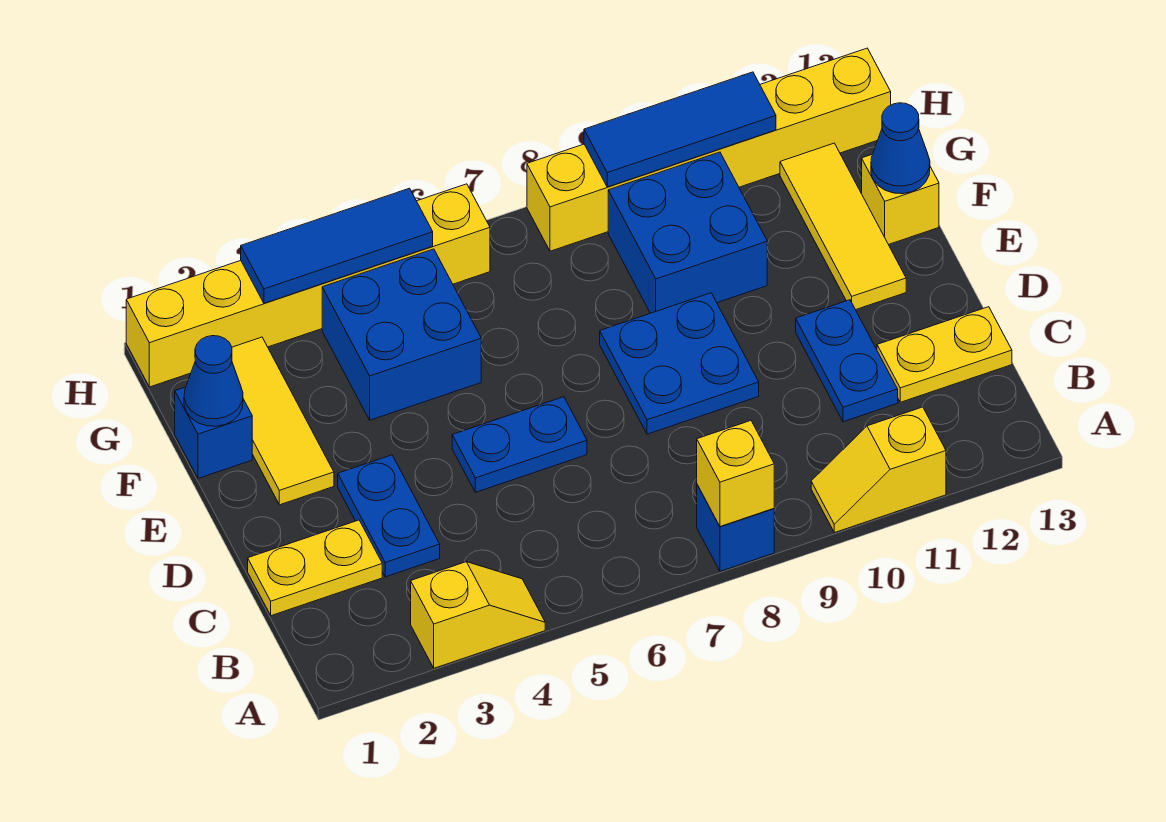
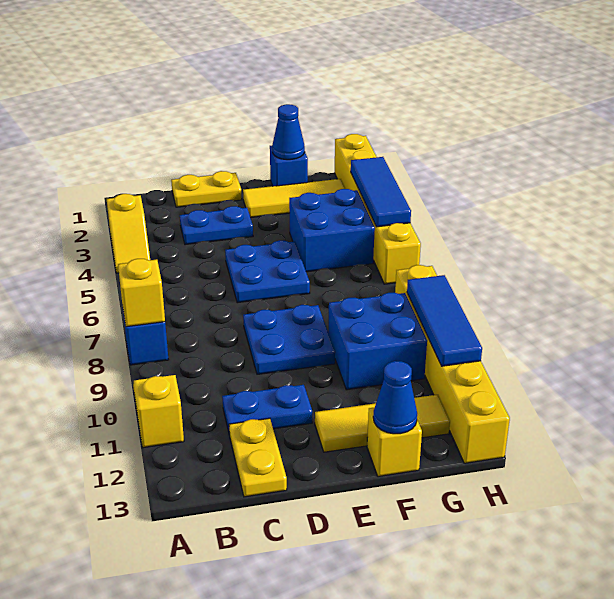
yellow 1x2 plate [248,520,382,616] -> yellow 1x2 plate turned to [171,171,242,207]
blue 1x2 plate [452,397,587,492] -> blue 2x2 plate [225,240,310,303]

